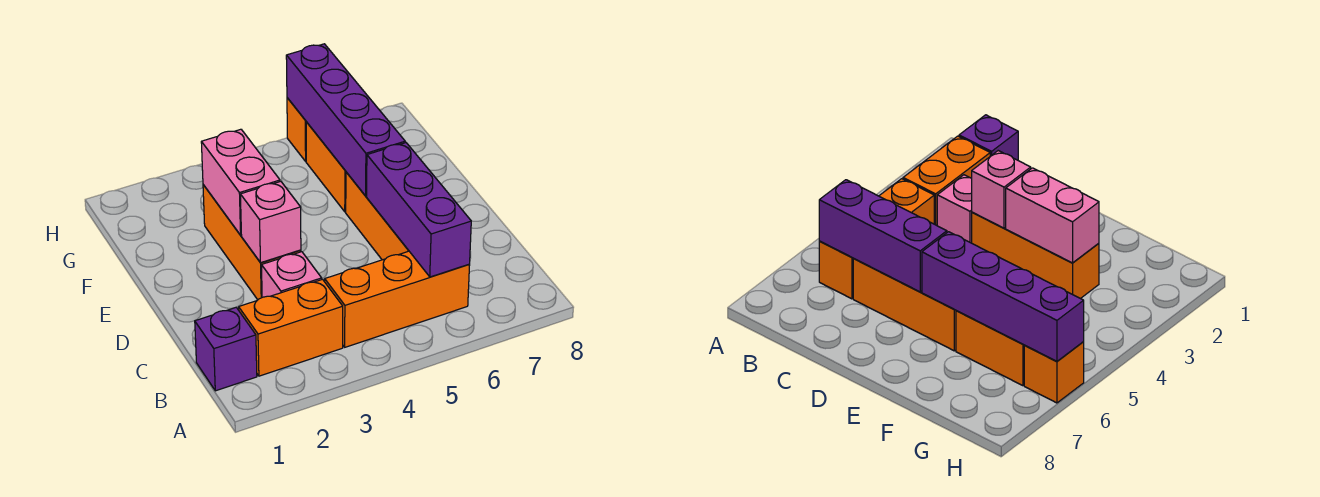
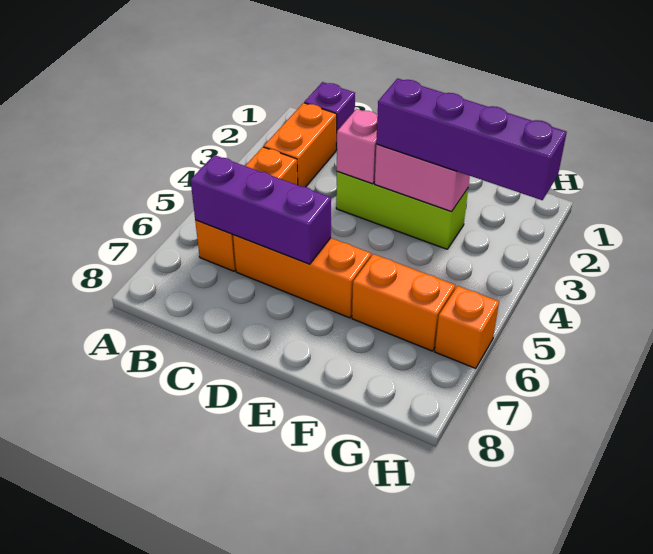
pink 1x1 brick [262,252,322,297] -> none
orange 1x3 brick [203,185,301,300] -> lime 1x3 brick [336,172,468,249]
purple 1x4 brick [286,44,405,196] -> purple 1x4 brick moved to [376,78,567,200]

